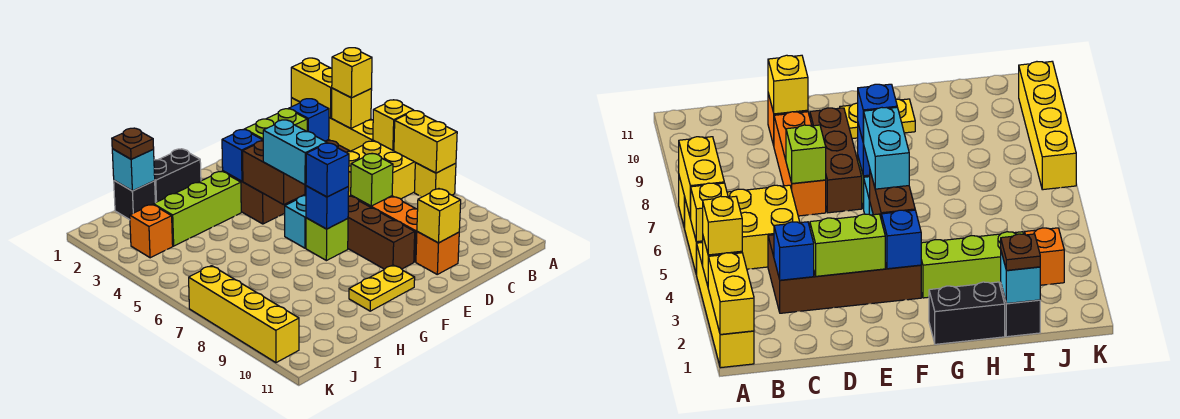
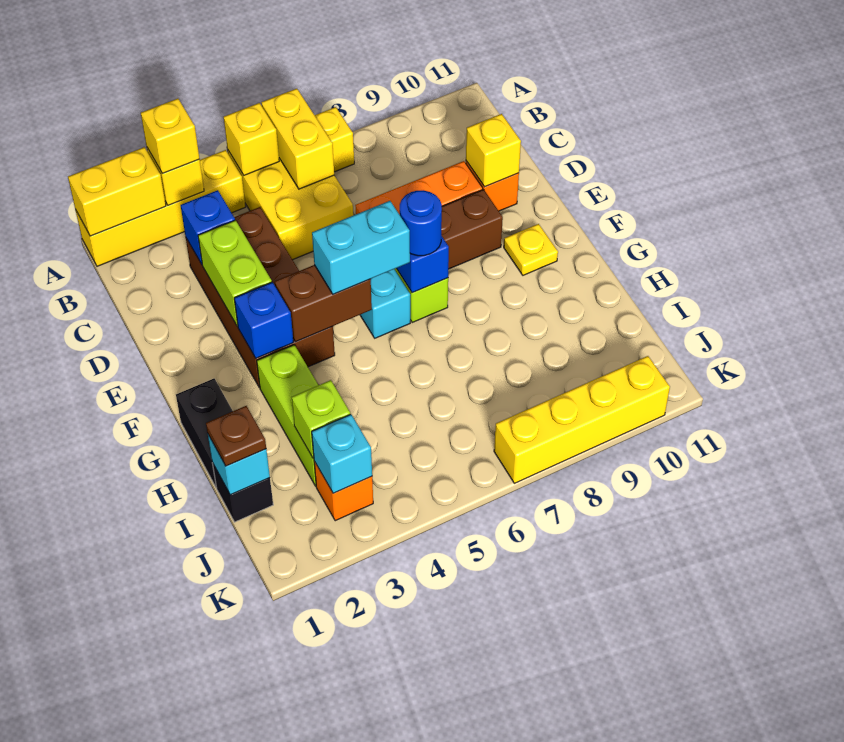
yellow 1x2 brick [394,111,457,173] -> yellow 1x2 brick turned to [261,89,334,189]
lime 1x1 brick [351,154,393,206] -> lime 1x1 brick moved to [292,380,350,459]
blue 1x1 brick [306,143,349,197] -> blue 1x1 round brick [400,190,442,256]
yellow 1x2 plate [349,265,415,311] -> yellow 1x1 plate [504,224,558,275]
none -> cyan 1x1 brick [312,414,372,493]

